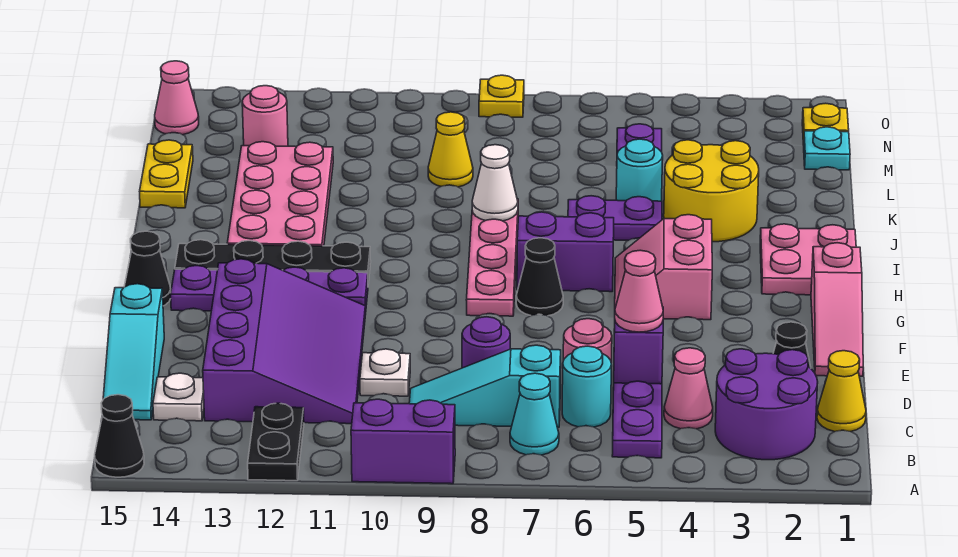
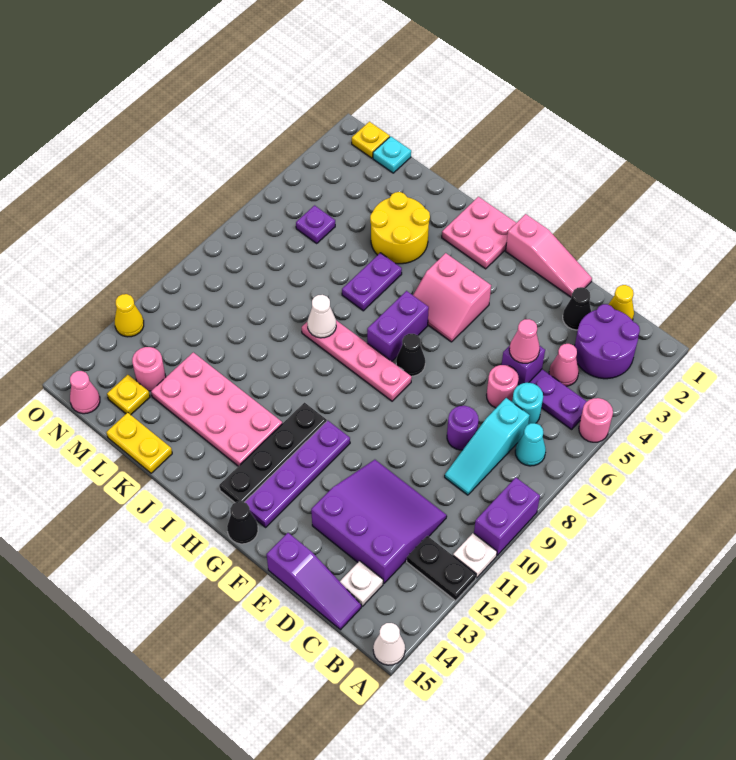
none -> pink 1x1 round brick [579,398,613,442]
black 1x1 cone [95,395,144,477] -> white 1x1 cone [373,623,405,665]
purple 3x4 slope [203,259,366,424] -> purple 3x3 slope [311,460,447,583]
cyan 1x3 slope [103,284,164,420] -> purple 1x3 slope [266,533,361,630]
white 1x1 plate [360,349,410,396] -> white 1x1 plate moved to [453,533,497,578]
cyan 1x1 round brick [616,139,663,201] -> none
yellow 1x1 cone [428,112,473,187] -> yellow 1x1 cone moved to [115,294,144,337]
yellow 1x1 plate [479,75,524,117] -> yellow 1x1 plate moved to [107,375,150,415]

